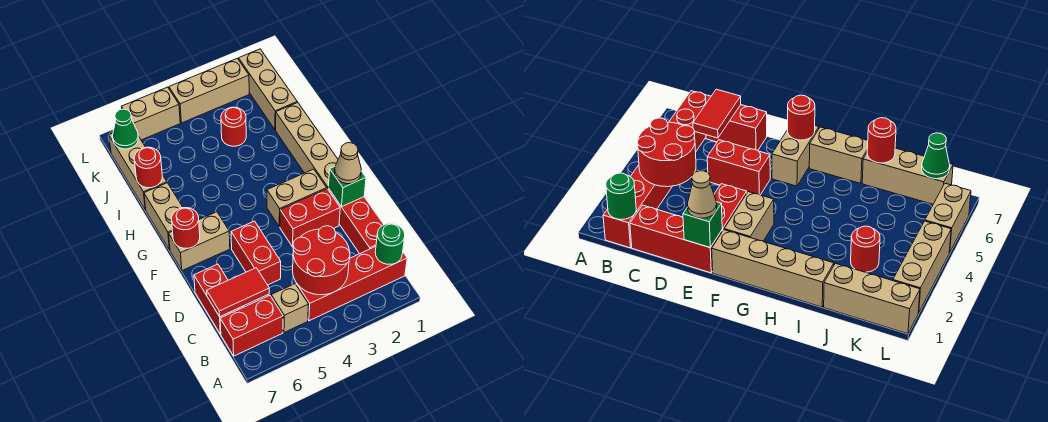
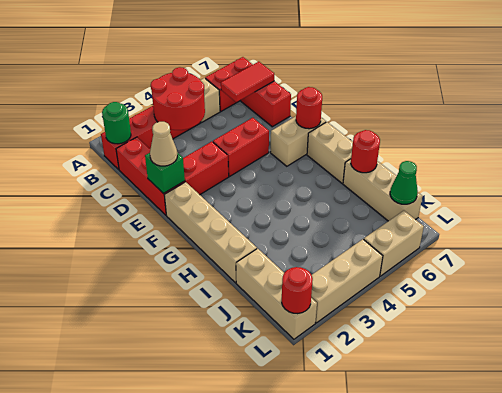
red 1x2 brick [231,221,281,285] -> red 1x2 brick turned to [213,118,269,176]
tan 1x2 brick [267,169,327,227] -> none
red 1x1 round brick [221,107,246,146] -> red 1x1 round brick moved to [282,267,313,314]

